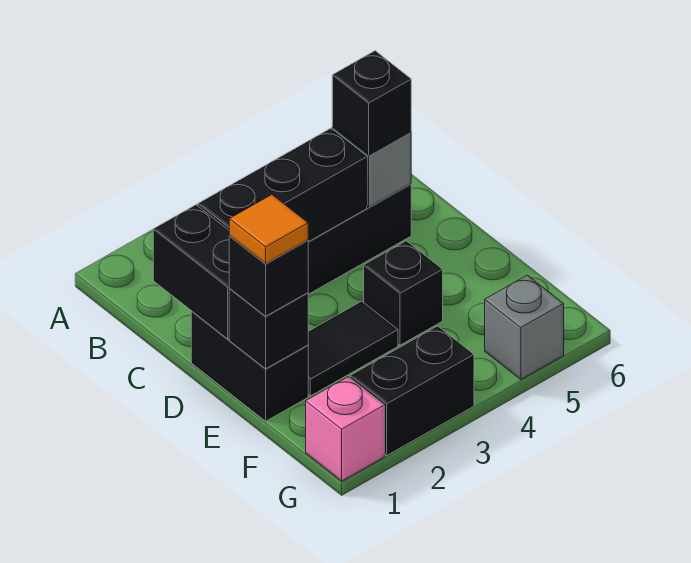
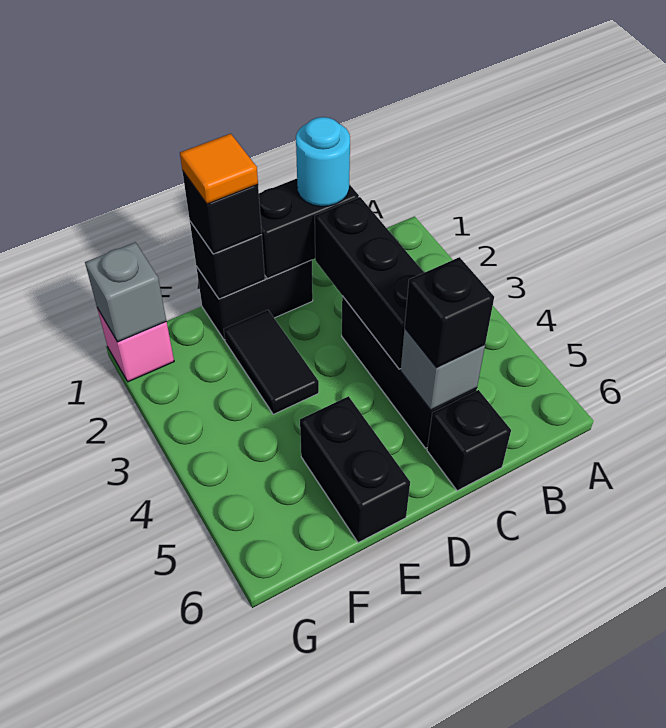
none -> cyan 1x1 round brick [296,117,350,206]
black 1x1 brick [364,241,443,345] -> black 1x1 brick moved to [427,390,511,491]
black 1x2 brick [350,326,474,456] -> black 1x2 brick moved to [300,396,410,543]
grey 1x1 brick [485,275,564,379] -> grey 1x1 brick moved to [85,242,166,342]

